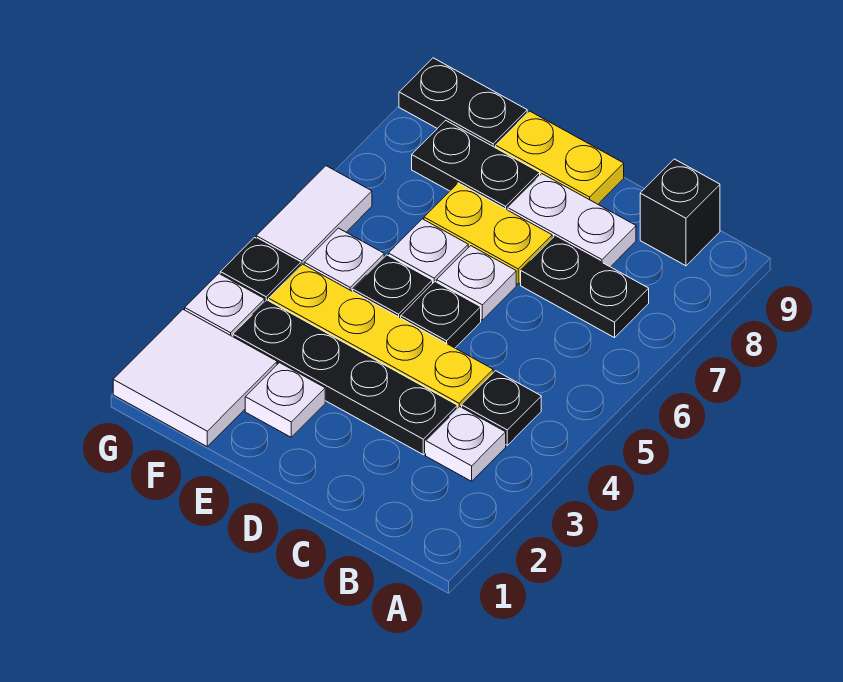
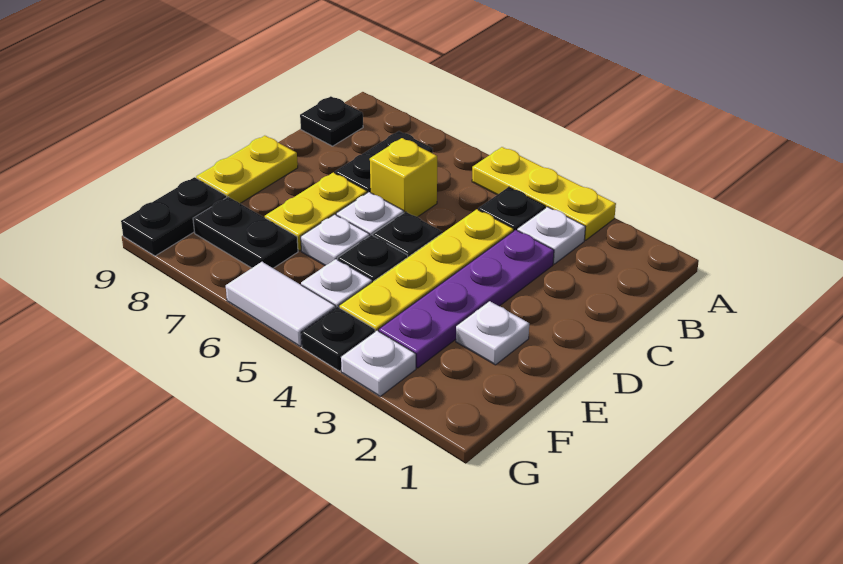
none -> yellow 1x3 plate [472,147,616,240]
black 1x1 brick [640,159,720,266] -> black 1x1 plate [300,96,363,146]
black 1x4 plate [233,300,457,455] -> purple 1x4 plate [379,230,554,368]
none -> yellow 1x1 brick [370,138,437,217]
white 1x2 plate [508,174,636,267] -> none
black 1x2 plate [412,120,540,210] -> black 1x2 plate turned to [193,197,298,268]
white 2x2 tile [113,310,277,446] -> none

